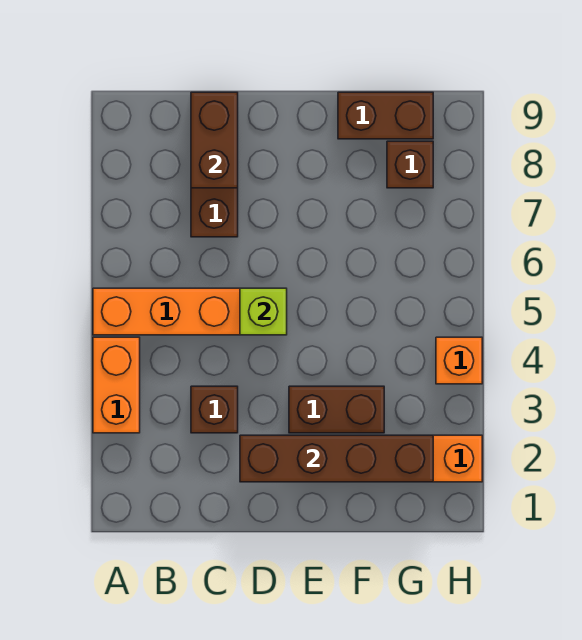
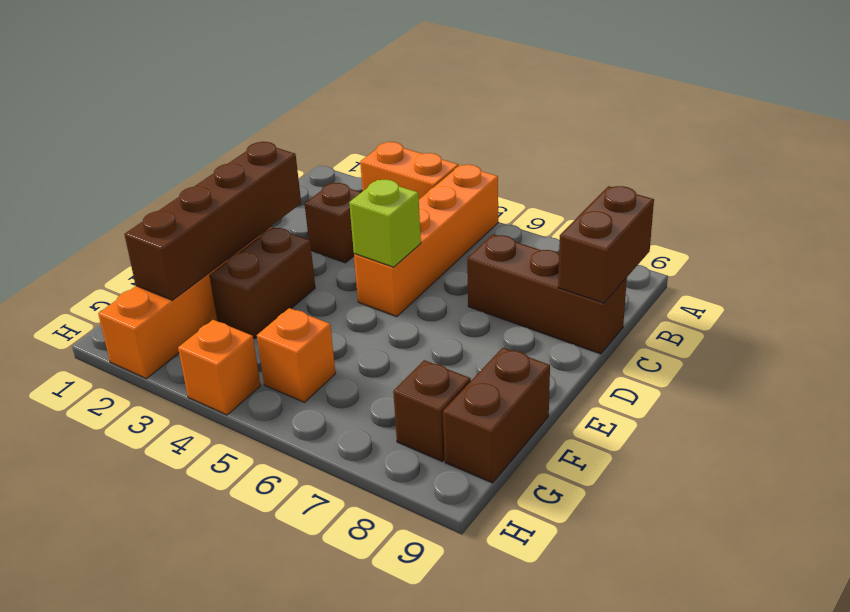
brown 1x2 brick [191,92,238,188] -> brown 1x2 brick turned to [558,186,654,303]
none -> orange 1x1 brick [257,308,336,402]

